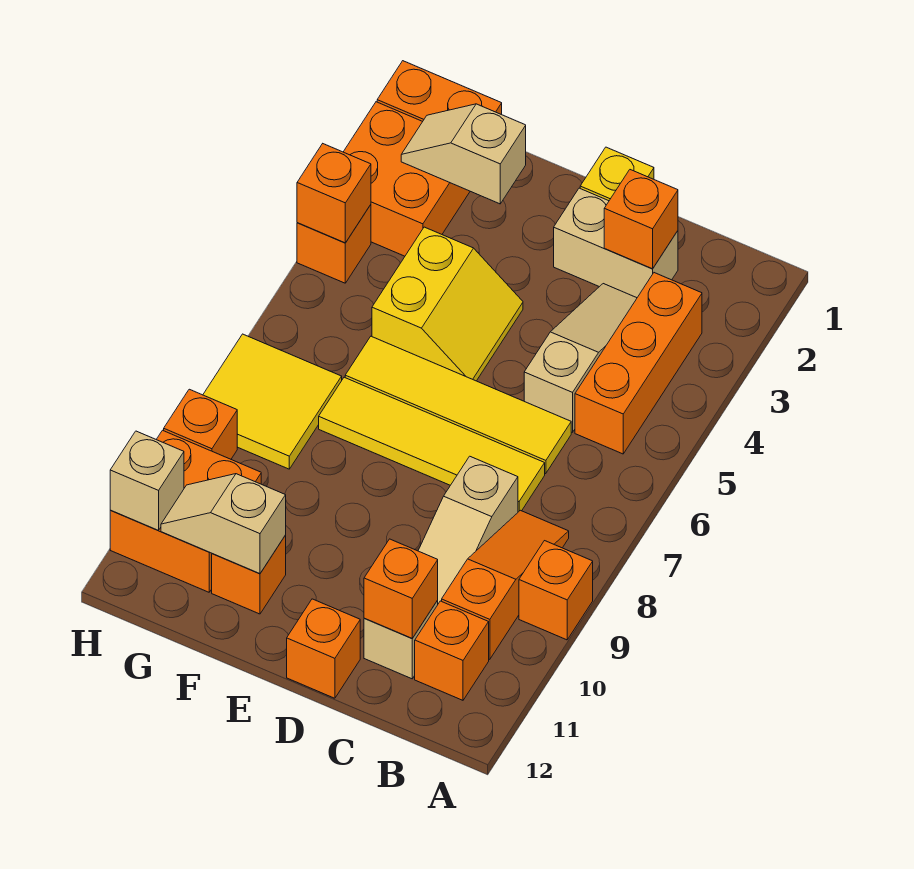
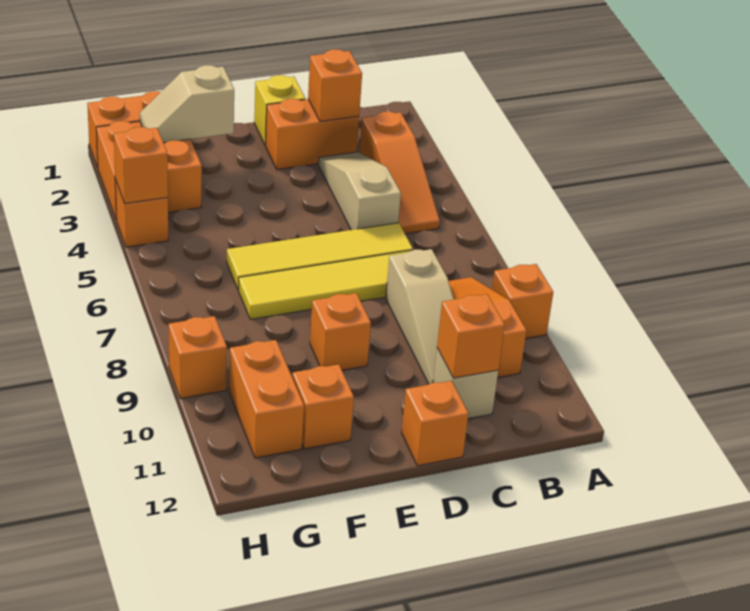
orange 1x3 brick [575,273,702,454] -> orange 1x3 slope [359,112,440,234]
orange 1x1 brick [415,601,489,700] -> orange 1x1 brick moved to [310,293,371,370]
tan 1x2 brick [554,188,678,298] -> orange 1x2 brick [266,99,359,170]
yellow 2x2 slope [372,227,523,381] -> none
tan 1x2 slope [161,474,286,574] -> none
yellow 2x2 tile [203,334,342,469] -> none
orange 2x2 brick [110,430,261,592] -> orange 1x2 brick [229,340,304,458]
tan 1x1 brick [110,431,184,530] -> none

